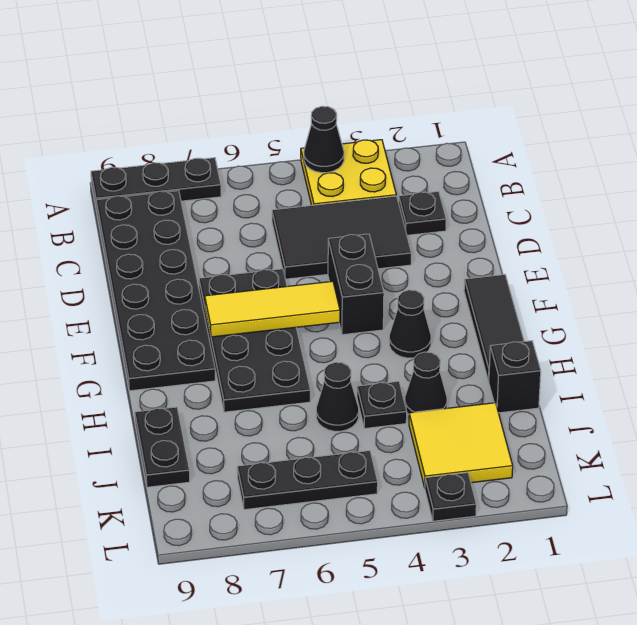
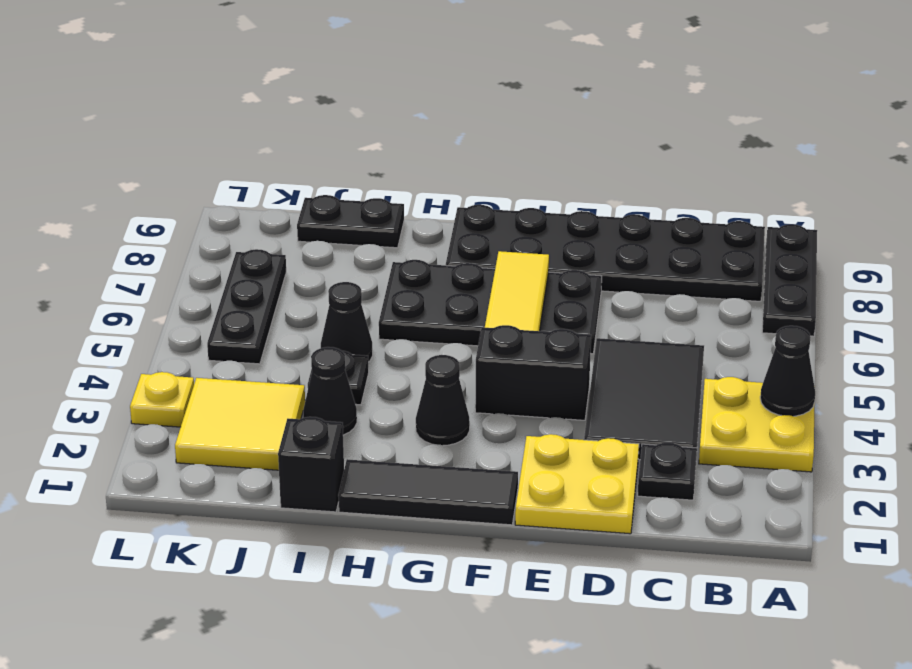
none -> yellow 2x2 plate [515,434,639,534]
black 1x1 plate [425,473,476,521] -> yellow 1x1 plate [130,372,194,427]

